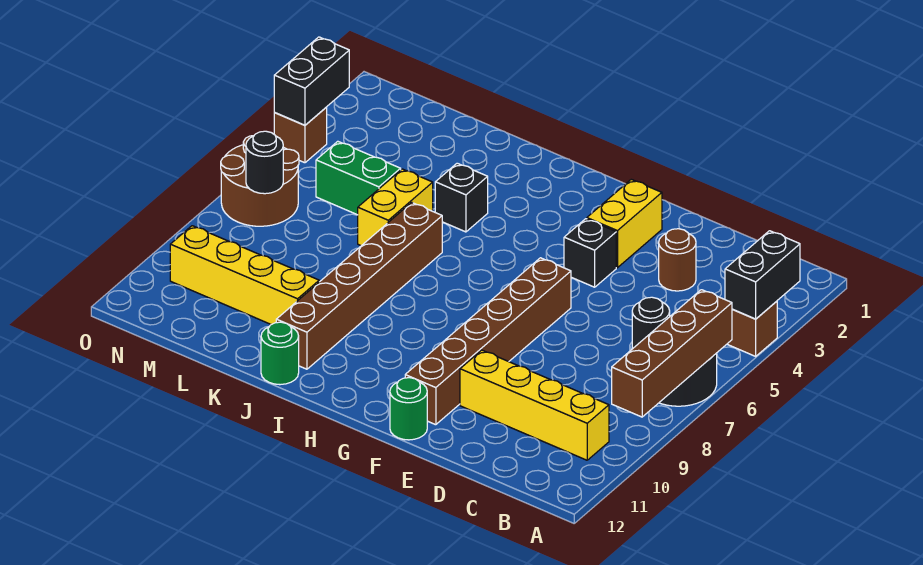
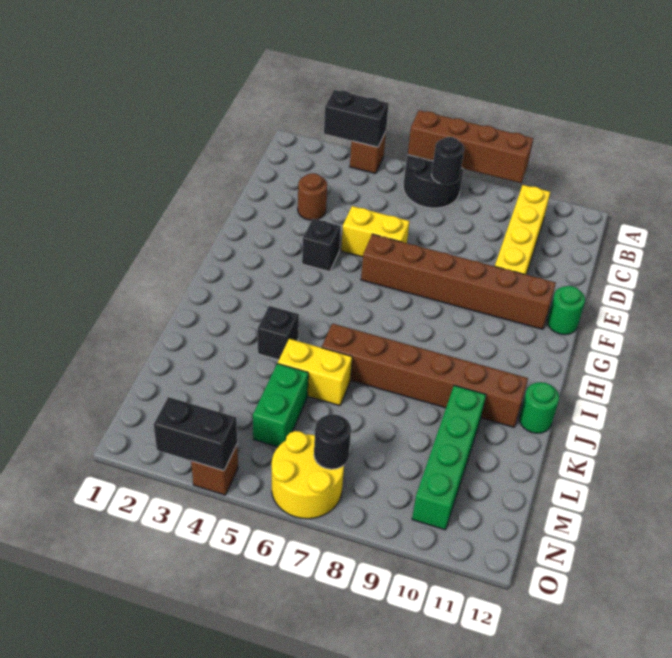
yellow 1x2 brick [587,179,662,268] -> yellow 1x2 brick moved to [341,206,410,257]
yellow 1x4 brick [170,226,319,325] -> green 1x4 brick [412,385,486,530]
brown 2x2 round brick [221,136,299,226] -> yellow 2x2 round brick [272,431,344,519]

